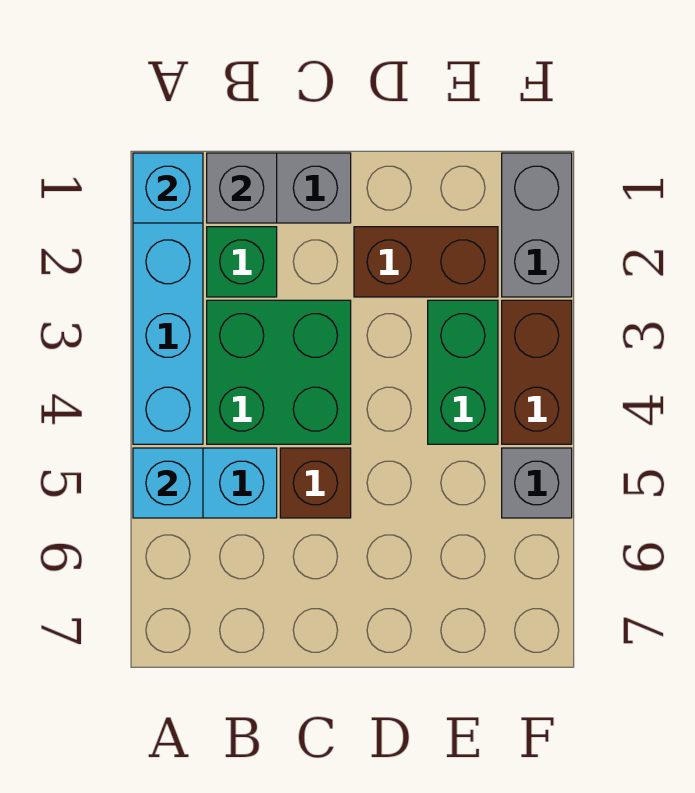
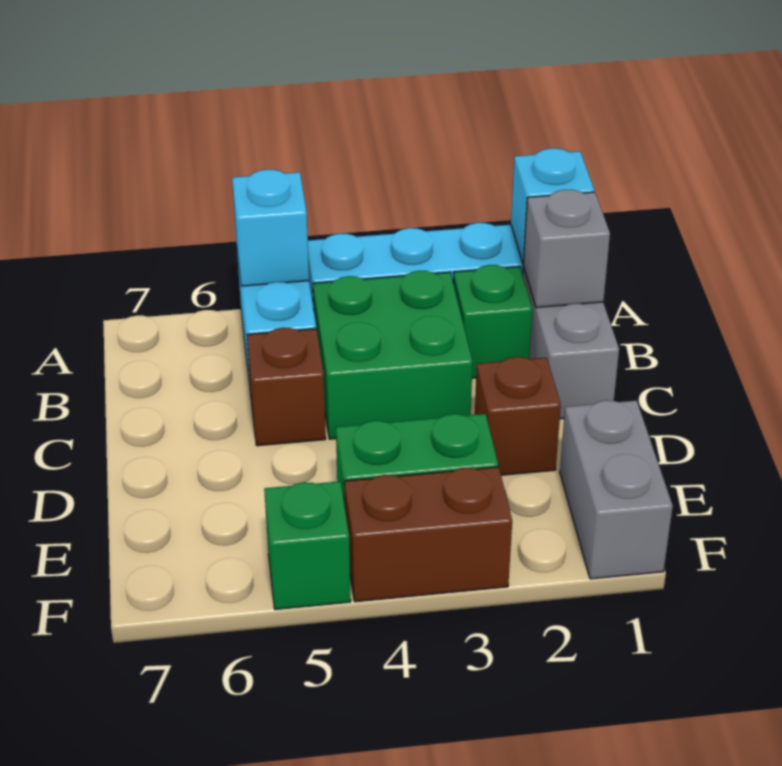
brown 1x2 brick [354,227,498,297] -> brown 1x1 brick [475,357,561,475]
grey 1x2 brick [502,153,572,297] -> grey 1x2 brick turned to [560,400,673,579]
grey 1x1 brick [502,448,572,518] -> green 1x1 brick [264,481,351,610]

